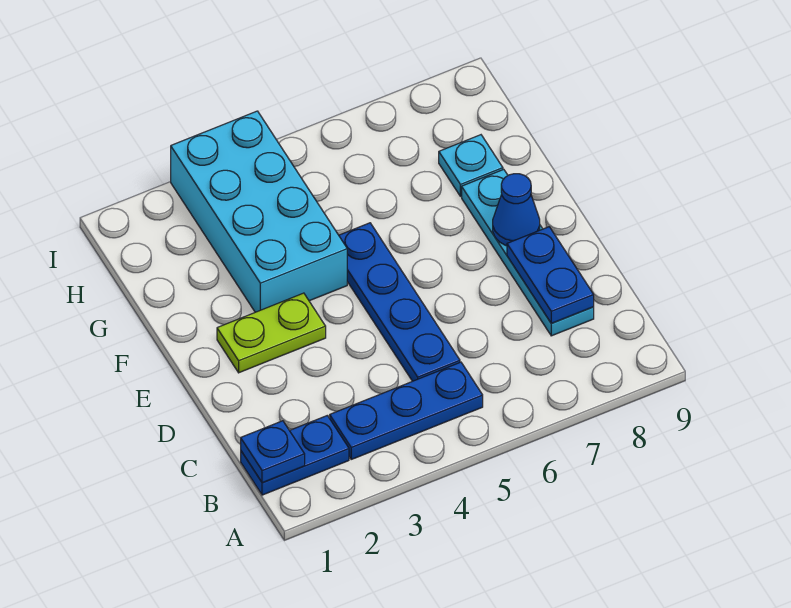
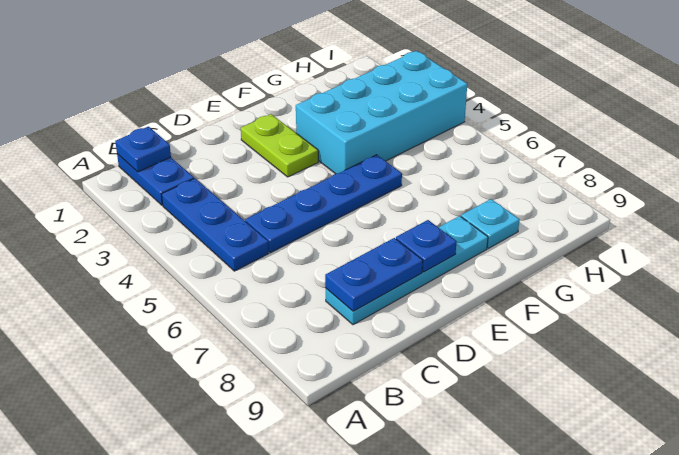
blue 1x1 cone [493,174,540,246] -> blue 1x1 plate [396,220,456,272]

